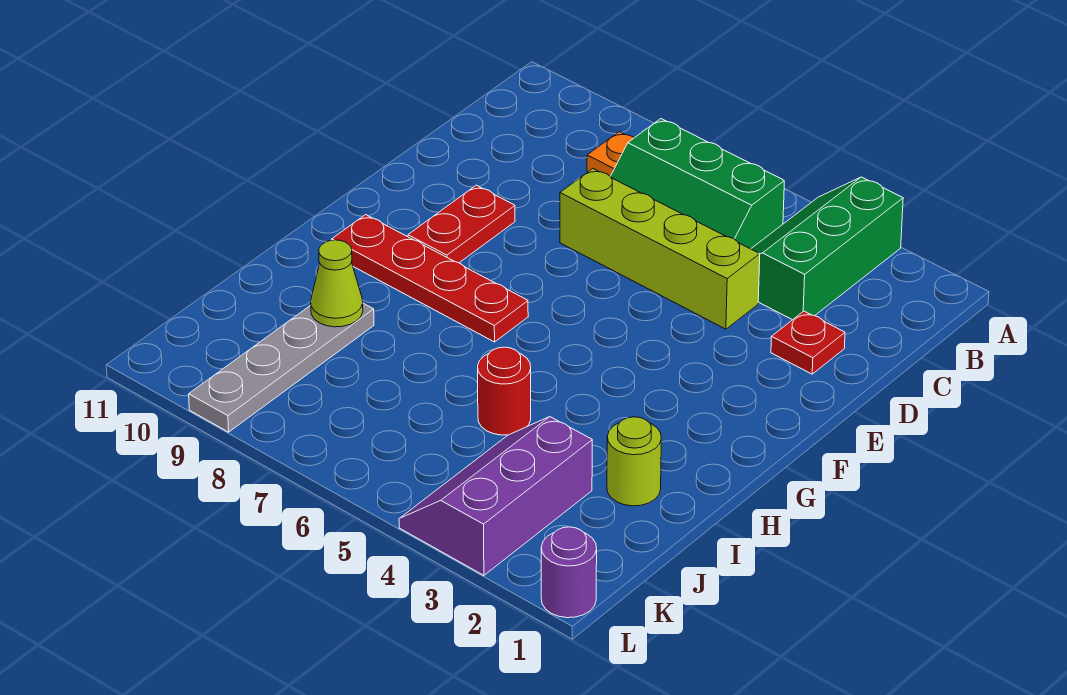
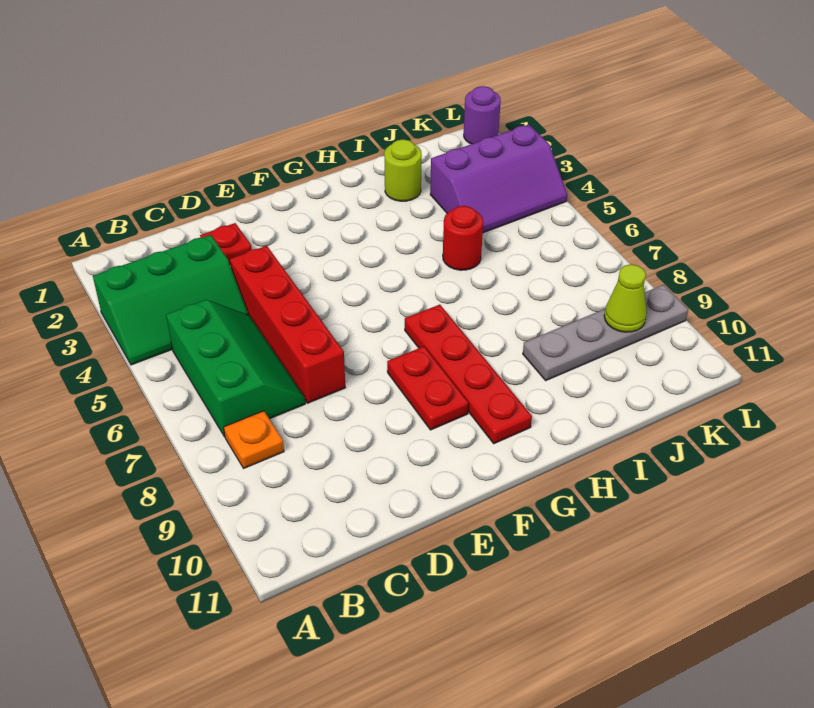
lime 1x4 brick [560,169,760,329] -> red 1x4 brick [230,246,345,403]
red 1x2 plate [408,185,515,263] -> red 1x2 plate turned to [387,346,468,430]
lime 1x1 cone [311,240,363,327] -> lime 1x1 cone moved to [604,264,647,332]

